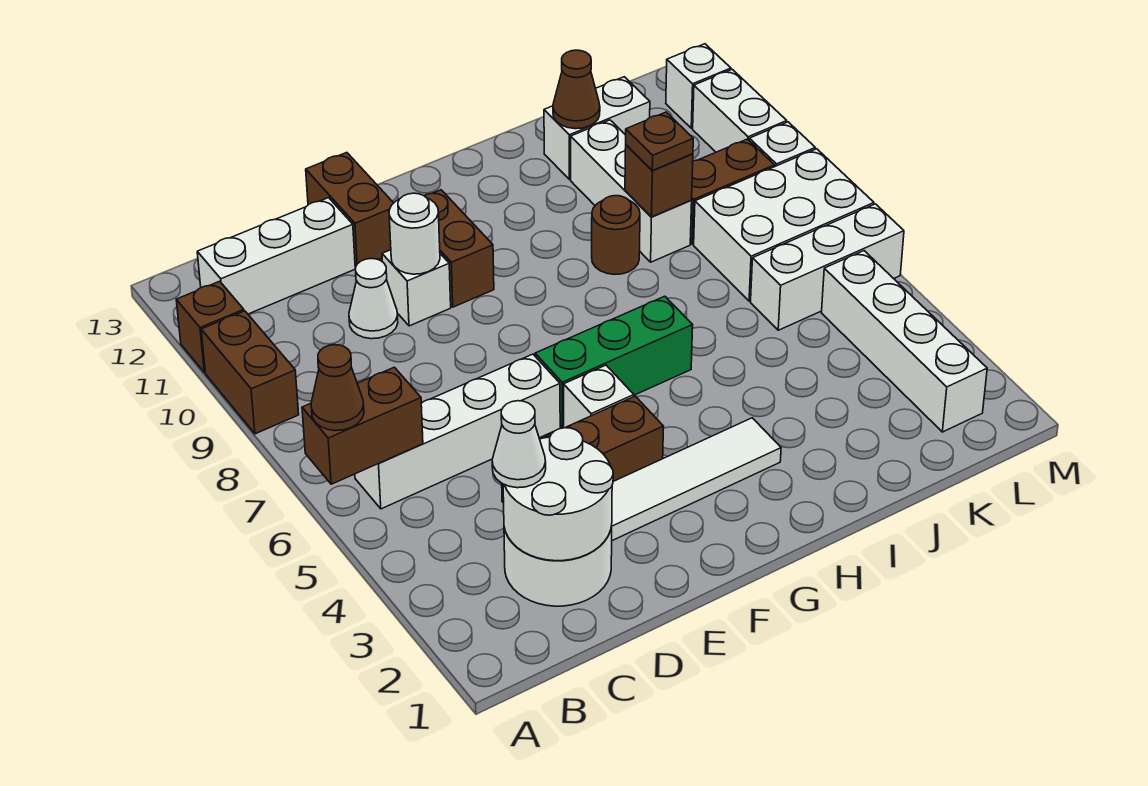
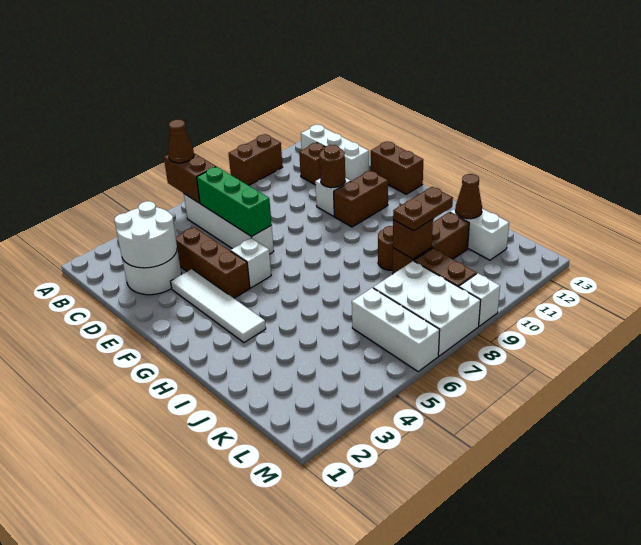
brown 1x1 brick [176,281,244,373] -> brown 1x1 brick moved to [299,143,325,185]
white 1x1 cone [492,401,546,488] -> none
white 1x1 cone [349,259,398,339] -> none
white 1x1 round brick [389,193,440,274] -> brown 1x1 round brick [319,145,345,188]
brown 1x2 brick [306,153,393,266] -> brown 1x2 brick turned to [371,142,423,194]
green 1x3 brick [535,296,693,427] -> green 1x3 brick moved to [197,167,272,237]
white 1x3 brick [571,120,692,262] -> brown 1x3 brick [393,212,469,274]
brown 1x1 plate [626,112,693,171] -> brown 1x2 plate [393,187,453,231]
white 1x4 brick [822,251,987,432] -> none
white 1x2 brick [693,70,787,152] -> none
white 1x1 brick [666,44,731,128] -> none

